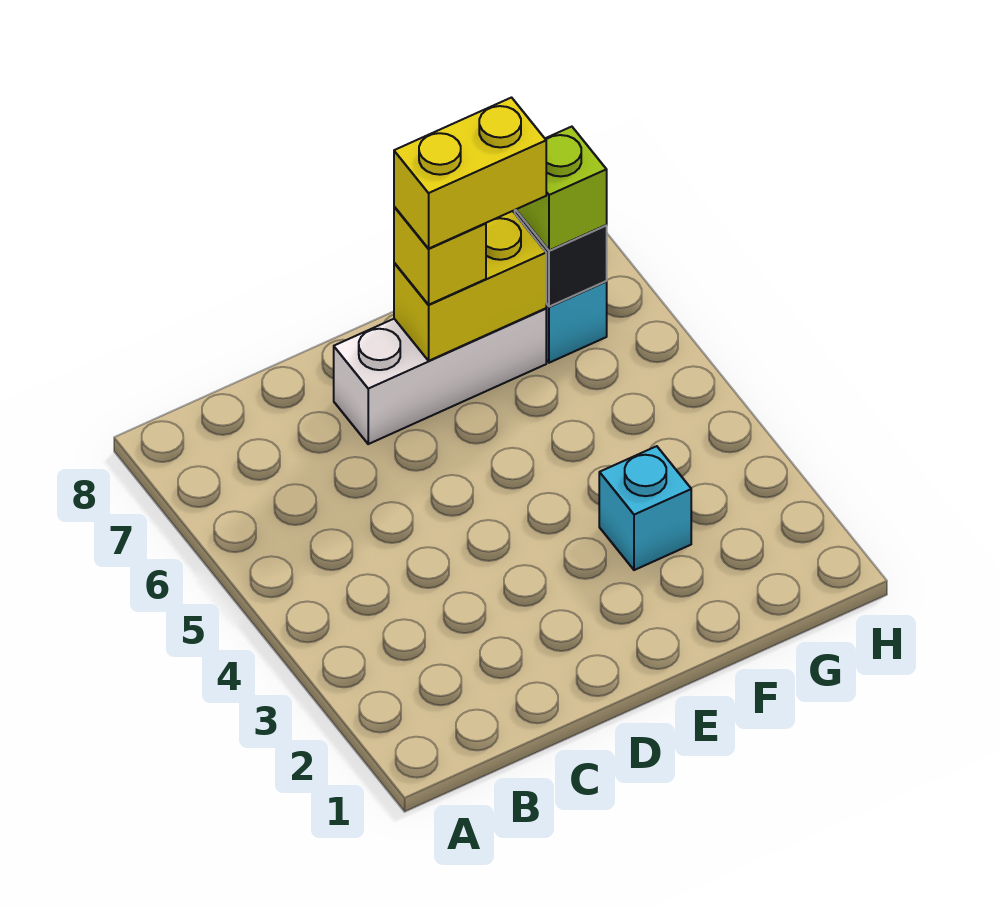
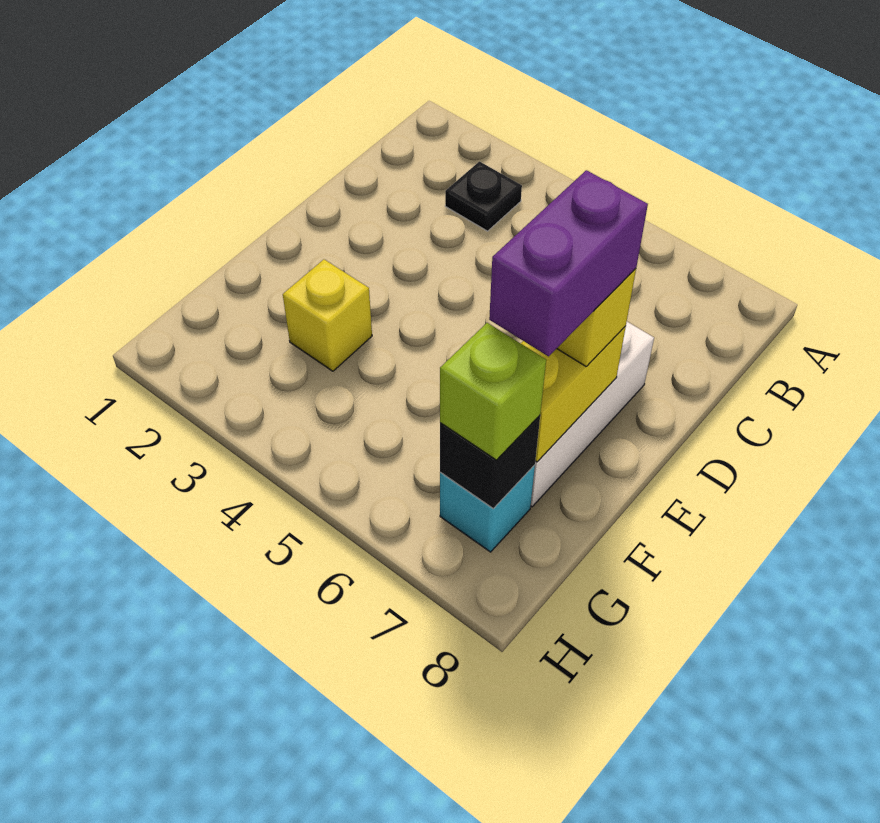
none -> black 1x1 plate [445,162,522,231]
yellow 1x2 brick [394,98,546,248] -> purple 1x2 brick [489,170,648,356]
cyan 1x1 brick [599,446,691,570] -> yellow 1x1 brick [283,259,372,371]

